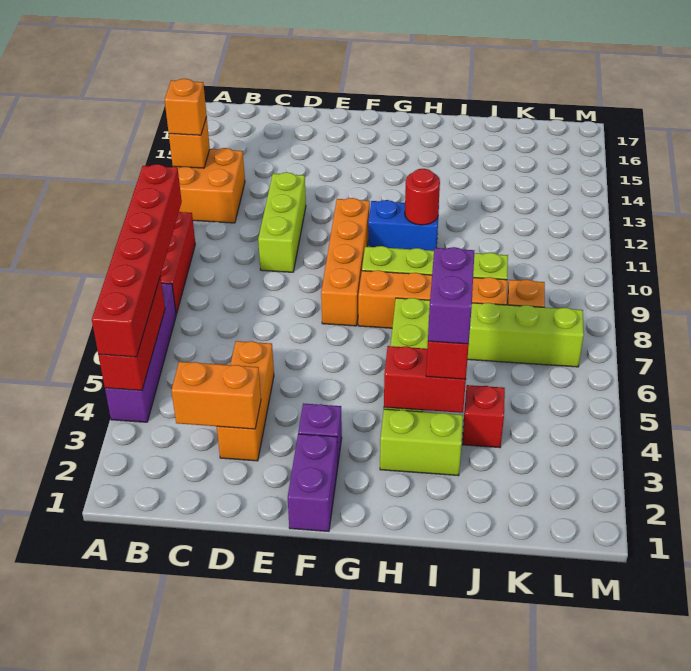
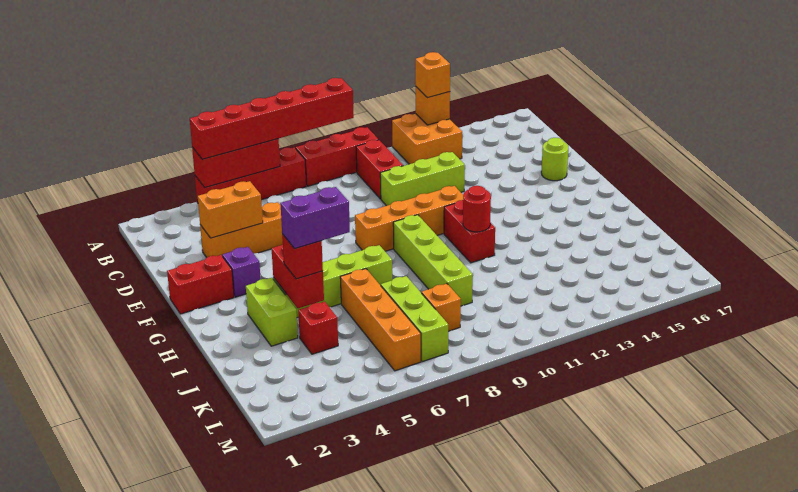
purple 1x4 brick [105,283,176,422] -> red 1x4 brick [195,148,306,203]
none -> red 1x2 brick [356,140,403,199]
orange 1x2 brick [171,362,261,429] -> orange 1x2 brick turned to [198,181,263,238]
none -> lime 1x1 round brick [541,138,568,181]
purple 1x2 brick [288,434,338,531] -> red 1x2 brick [167,255,234,314]
orange 1x4 brick [358,270,507,328] -> orange 1x4 brick moved to [340,269,421,371]
blue 1x2 brick [368,200,439,251] -> red 1x2 brick [444,200,495,263]

